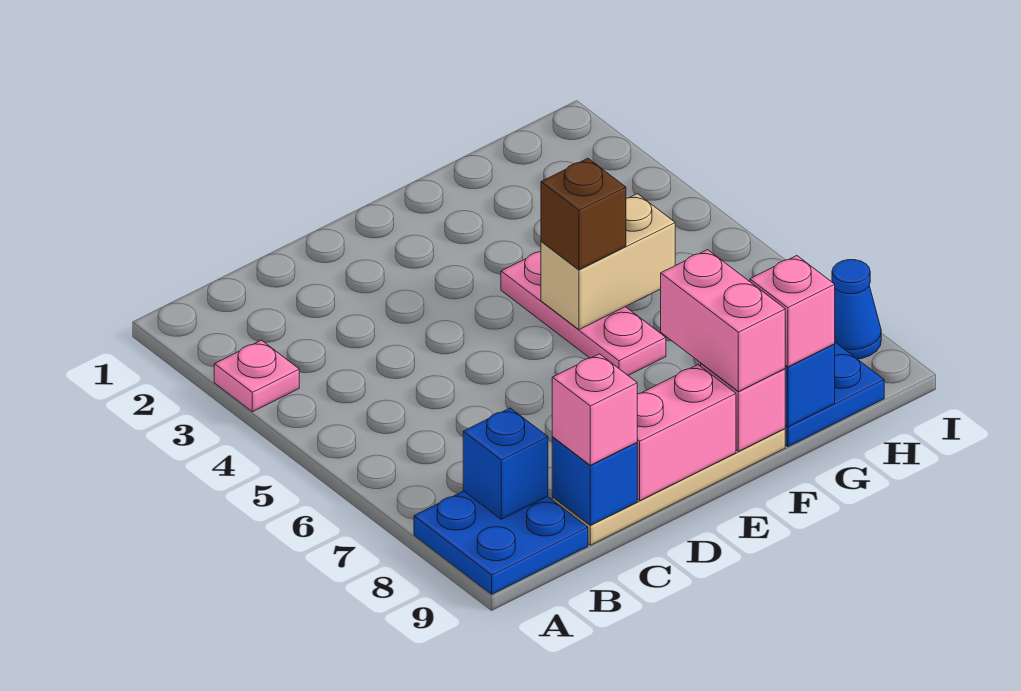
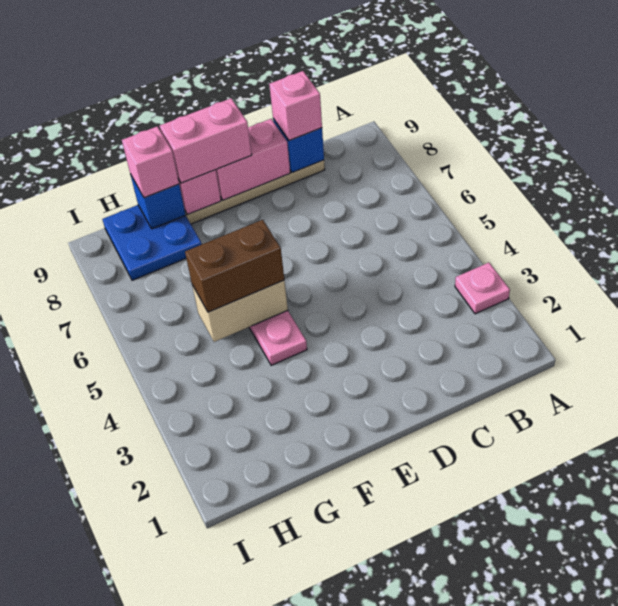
blue 2x2 plate [414,491,588,594] -> none
blue 1x1 brick [463,408,548,519] -> none
brown 1x1 brick [541,158,626,270] -> brown 1x2 brick [185,220,284,312]
pink 1x2 brick [661,250,785,392] -> pink 1x2 brick turned to [160,98,252,183]
blue 1x1 cone [832,260,881,359] -> none

